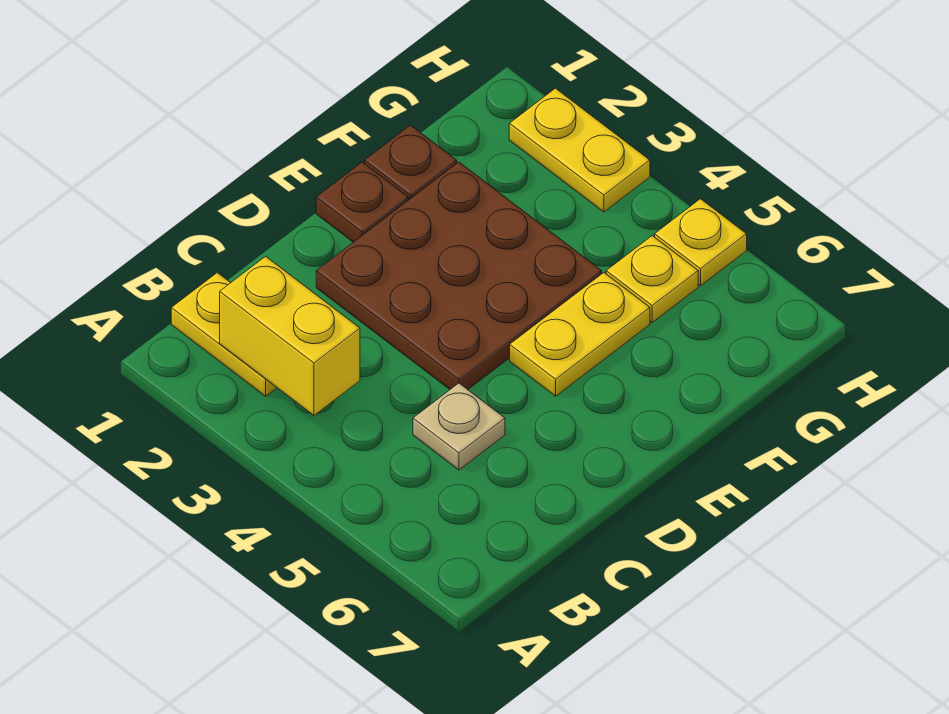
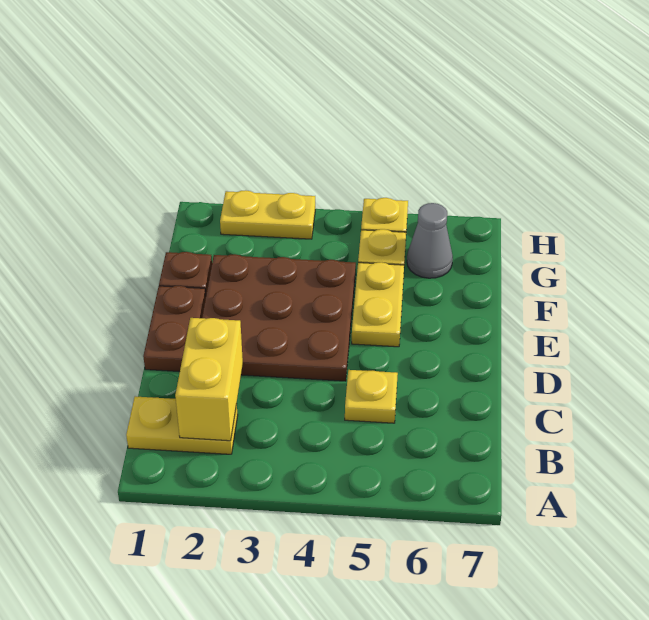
yellow 1x2 brick [220,256,360,415] -> yellow 1x2 brick turned to [175,318,243,441]
tan 1x1 plate [413,383,505,470] -> yellow 1x1 plate [345,370,398,423]
brown 1x1 plate [316,162,408,242] -> brown 1x2 plate [143,286,206,372]
none -> grey 1x1 cone [407,203,453,278]

